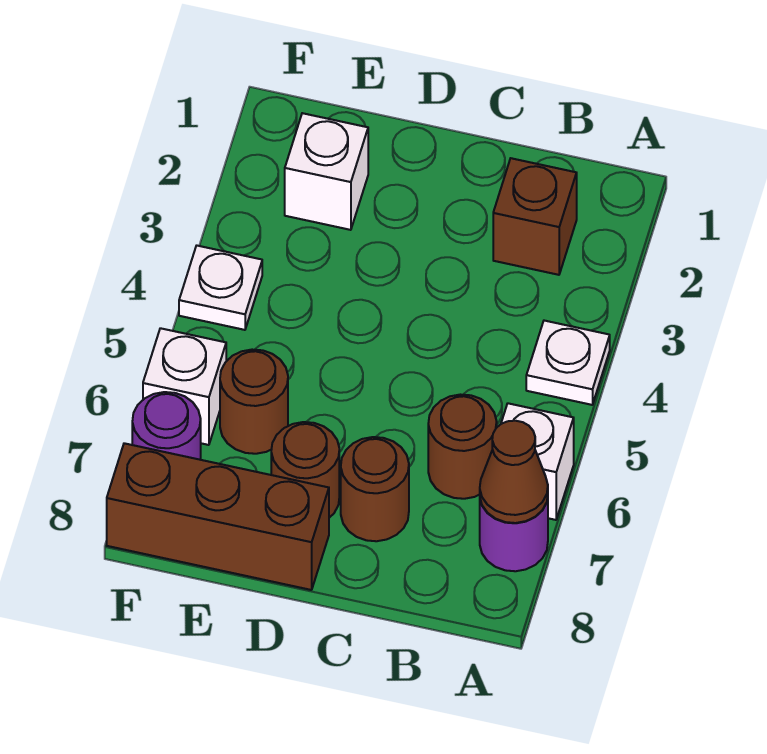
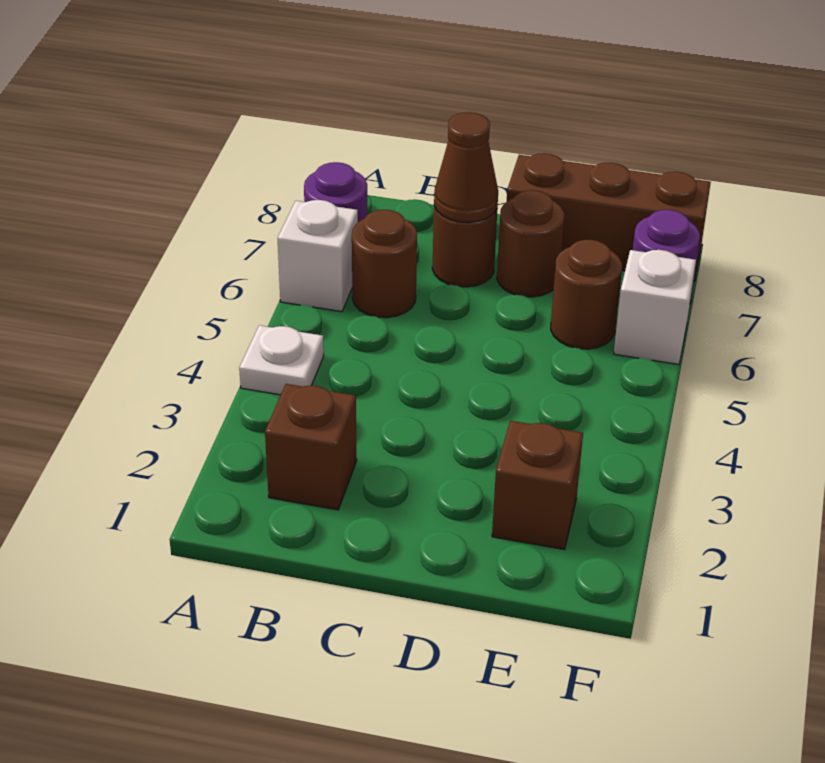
brown 1x1 cone [480,421,548,523] -> brown 1x1 cone moved to [434,112,498,223]
white 1x1 brick [285,113,368,230] -> brown 1x1 brick [492,421,583,550]
white 1x1 plate [179,246,262,330] -> none

